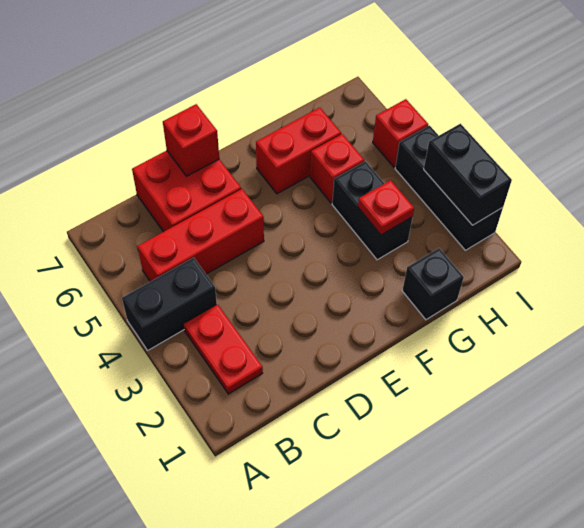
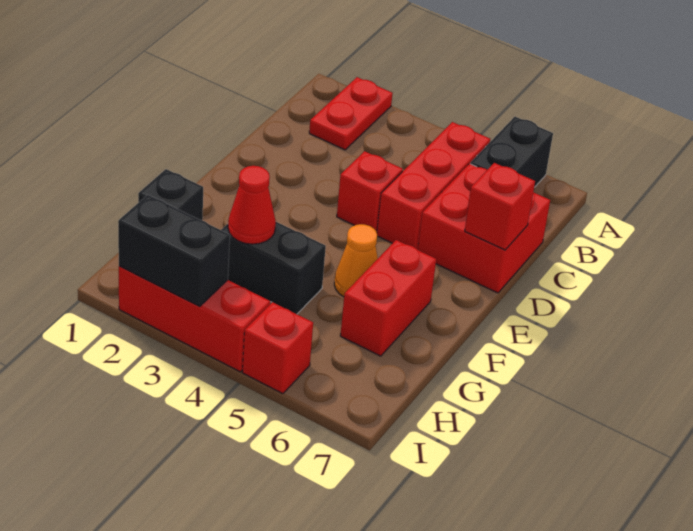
black 1x2 brick [122,258,217,350] -> black 1x2 brick moved to [470,117,553,187]
red 1x2 plate [184,305,263,394] -> red 1x2 plate turned to [309,77,393,150]
none -> orange 1x1 cone [334,224,378,297]
red 1x1 plate [358,180,414,235] -> red 1x1 cone [228,166,276,244]
red 1x1 brick [310,134,364,203] -> red 1x1 brick moved to [337,151,403,232]
black 1x3 brick [395,125,503,250] -> red 1x3 brick [119,266,270,372]

